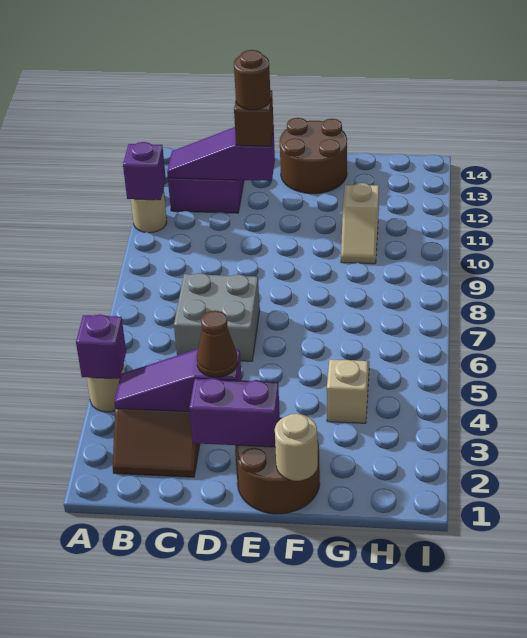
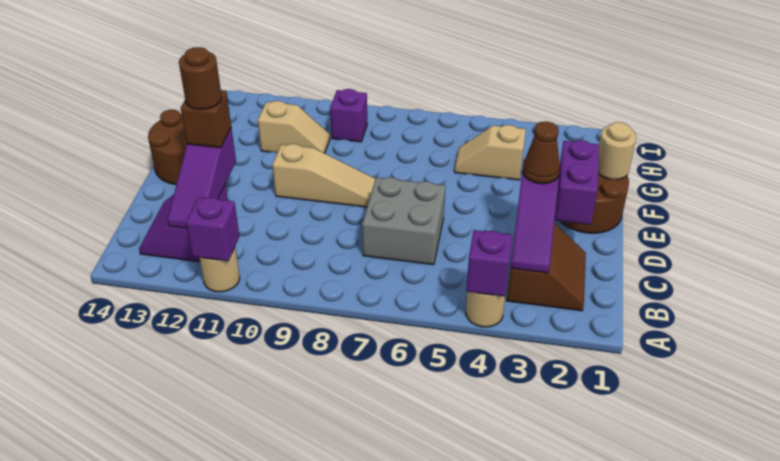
none -> tan 1x3 slope [272,144,375,207]
none -> purple 1x1 brick [330,89,367,142]

